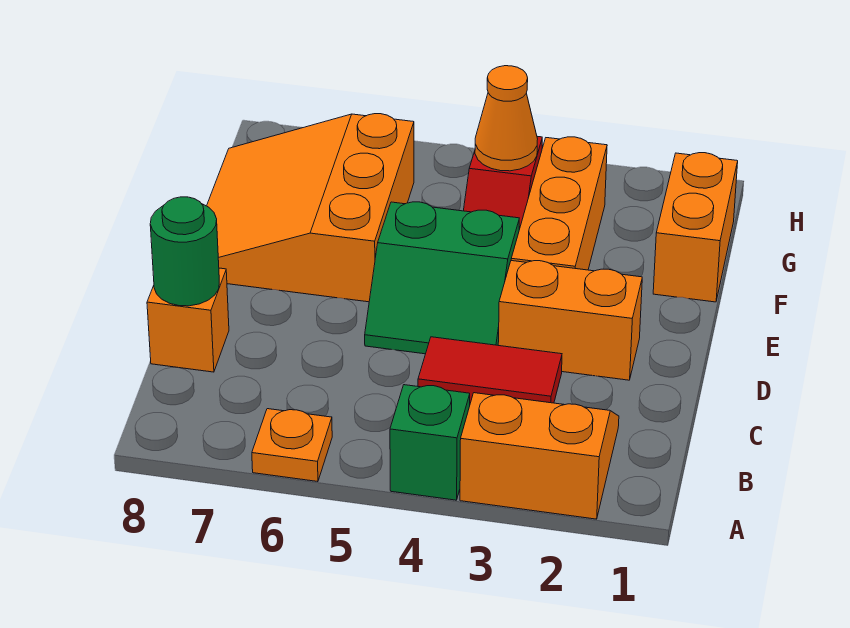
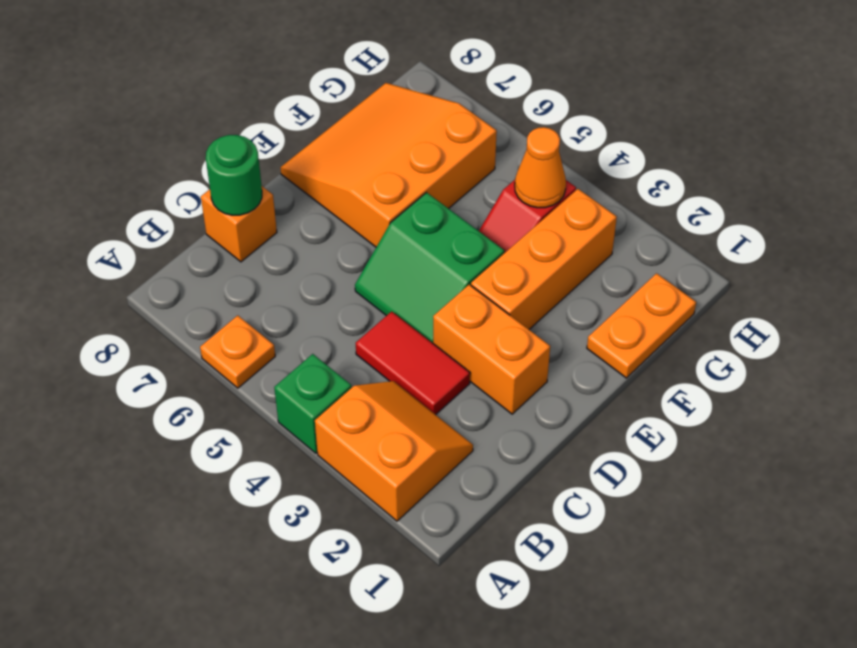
orange 1x2 brick [653,153,738,302] -> orange 1x2 plate [587,273,696,378]

